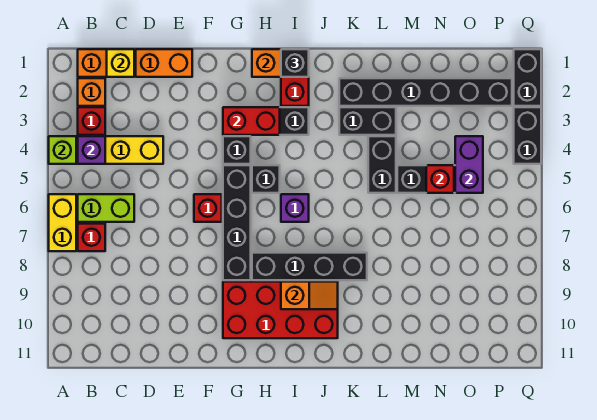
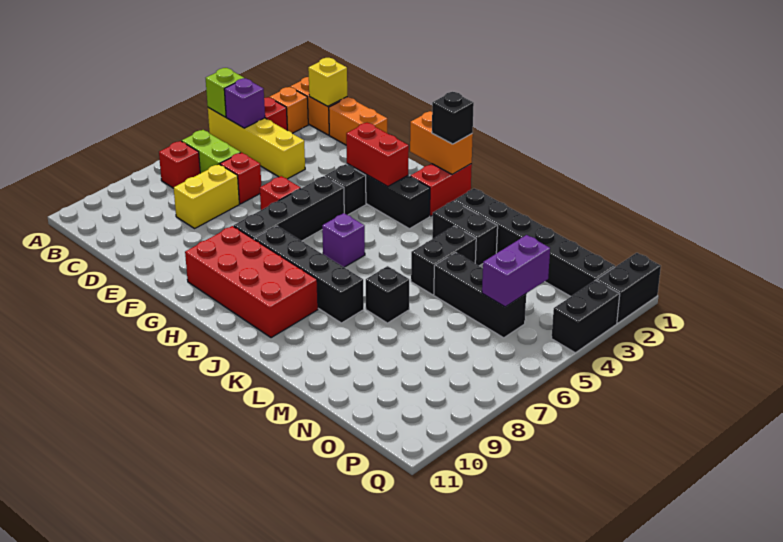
yellow 1x2 brick [49,194,76,251] -> yellow 1x2 brick moved to [174,164,239,228]
black 1x1 brick [252,165,280,193] -> black 1x1 brick moved to [366,266,409,323]
orange 1x2 slope [281,282,338,309] -> none
red 1x1 brick [426,165,454,193] -> red 1x1 brick moved to [220,152,261,204]

